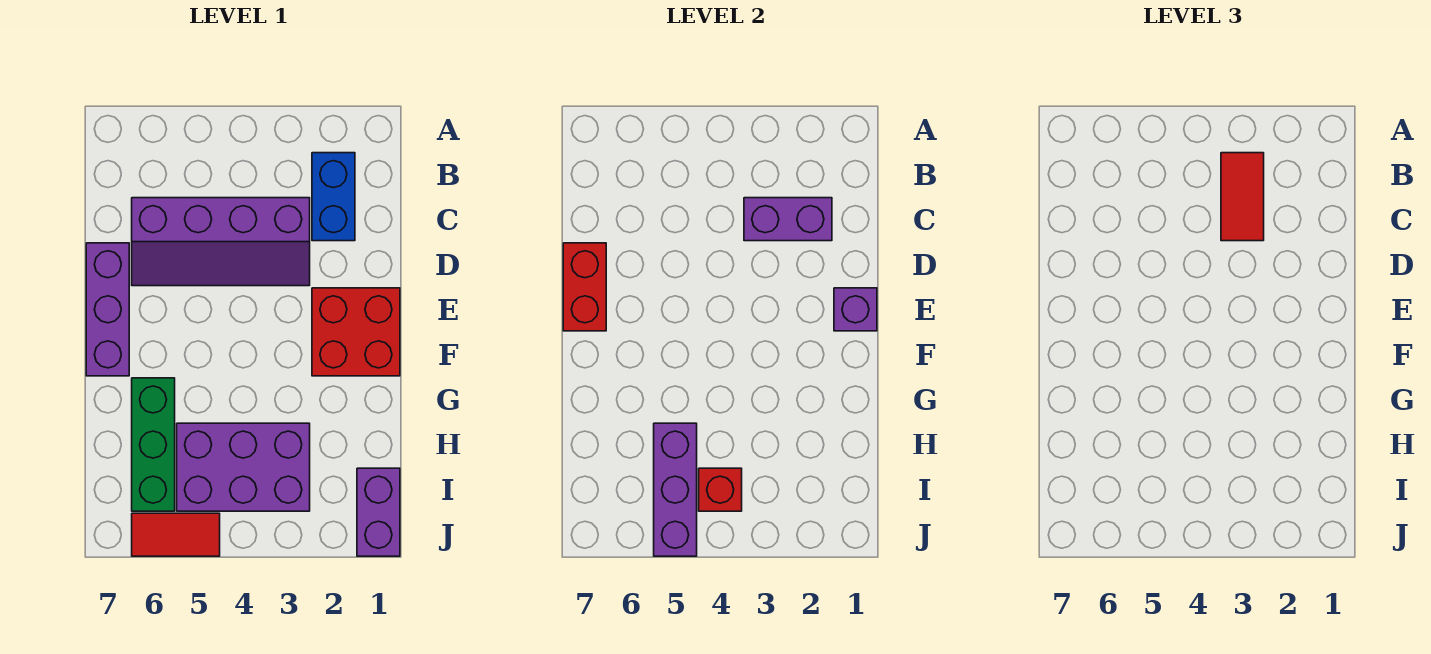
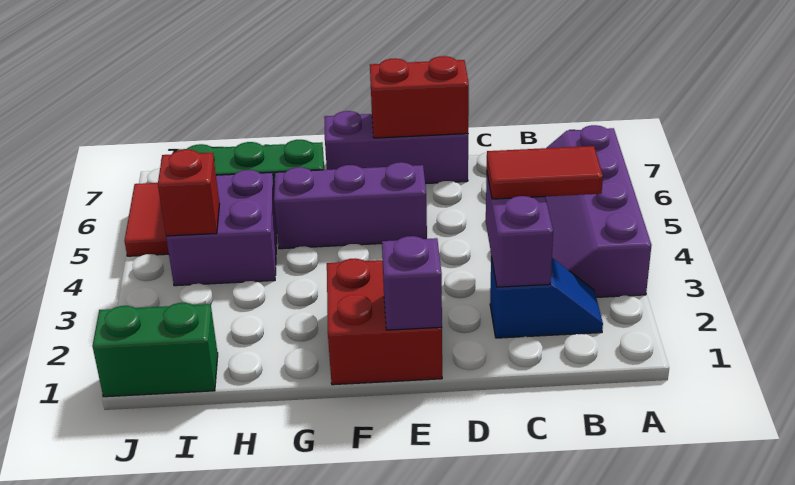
blue 1x2 brick [312,153,355,241] -> blue 1x2 slope [490,256,603,338]
purple 2x4 slope [132,198,310,286] -> purple 2x4 slope moved to [545,125,652,297]
purple 2x3 brick [177,423,310,511] -> purple 2x2 brick [166,170,277,286]
purple 1x3 brick [654,423,697,556] -> purple 1x3 brick moved to [274,162,427,249]
purple 1x2 brick [357,468,400,556] -> green 1x2 brick [92,303,218,397]

